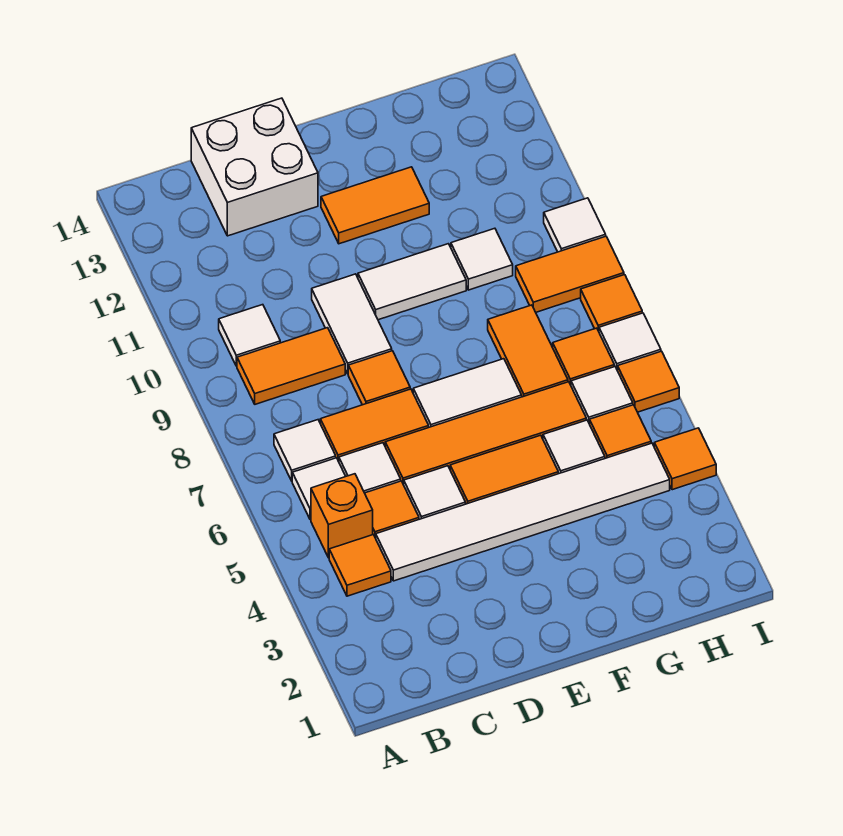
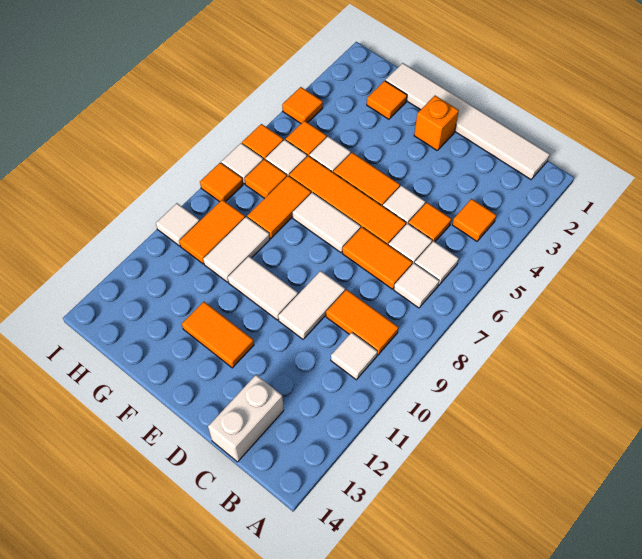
orange 1x1 brick [311,474,373,558] -> orange 1x1 brick moved to [414,96,459,150]
white 1x6 tile [376,443,670,581] -> white 1x6 tile moved to [385,63,550,179]
white 2x2 brick [191,98,318,236] -> white 1x2 brick [208,375,284,462]
orange 1x1 tile [348,351,410,405] -> orange 1x1 tile moved to [367,81,407,119]
white 1x1 tile [451,228,513,290] -> white 1x2 tile [203,217,270,282]
orange 1x2 tile [516,236,624,312] -> orange 1x2 tile turned to [179,200,245,264]

